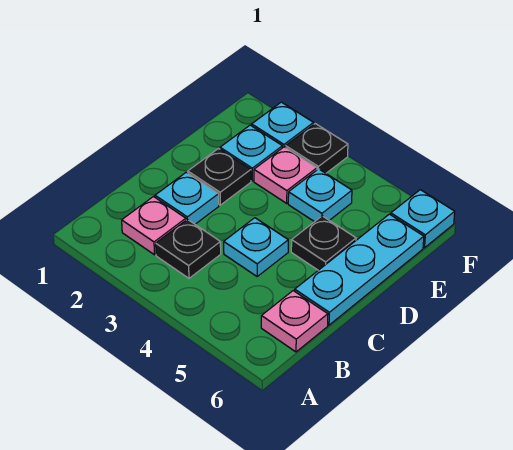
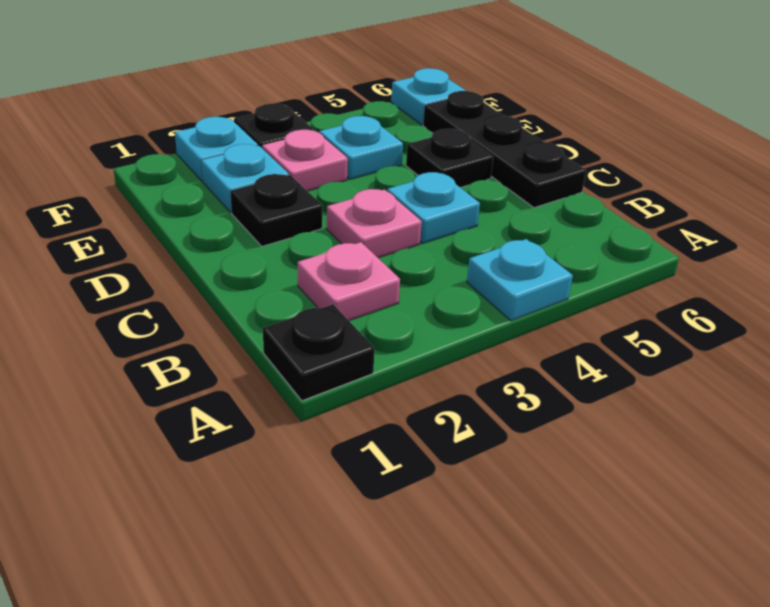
black 1x1 plate [156,219,221,278] -> black 1x1 plate moved to [263,304,375,401]
pink 1x1 plate [261,291,328,352] -> pink 1x1 plate moved to [327,189,422,258]
cyan 1x1 plate [155,172,219,224] -> cyan 1x1 plate moved to [467,239,573,321]
cyan 1x3 plate [295,214,424,325] -> black 1x3 plate [423,91,586,208]

